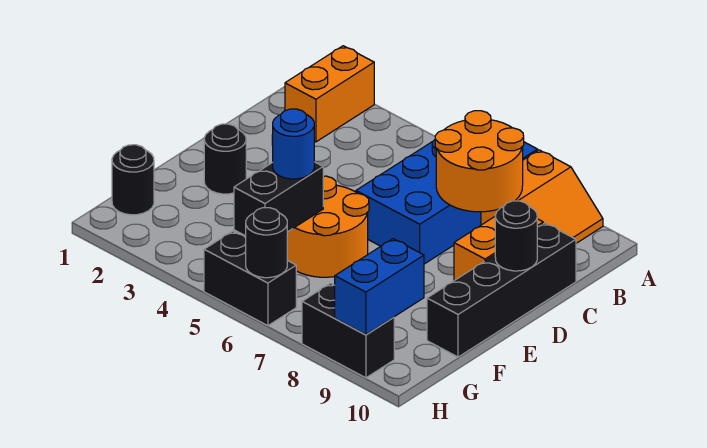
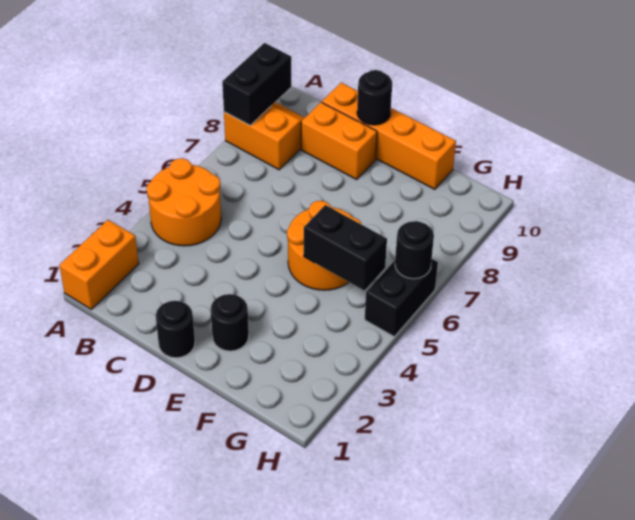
orange 1x2 brick [285,46,374,142] -> orange 1x2 brick turned to [59,220,139,309]
blue 2x4 brick [356,140,538,264] -> none
orange 2x2 round brick [435,111,524,212] -> orange 2x2 round brick moved to [146,158,221,246]
black 1x4 brick [427,223,576,357] -> orange 1x4 brick [322,83,456,189]
blue 1x1 round brick [273,109,314,179] -> none
black 1x1 round brick [112,145,154,215] -> black 1x1 round brick moved to [156,301,195,358]
blue 1x2 brick [335,239,424,335] -> none
black 1x2 brick [302,283,394,378] -> black 1x2 brick moved to [222,43,291,126]

